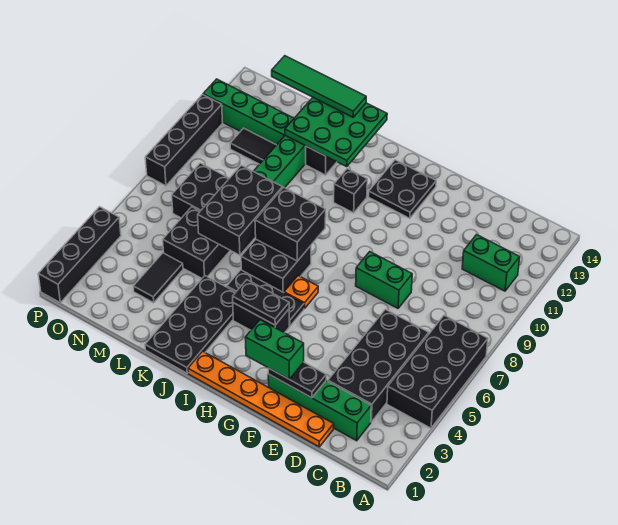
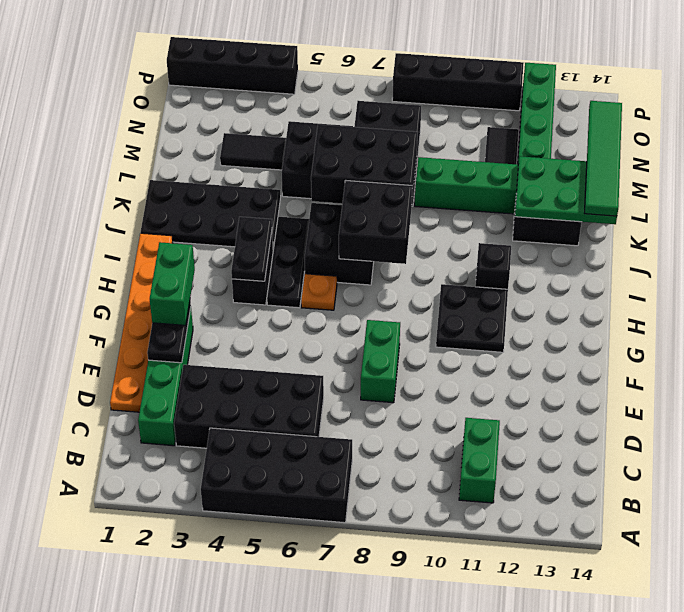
black 2x2 plate [368,160,436,218] -> black 2x2 plate moved to [436,284,508,352]
green 3x3 plate [285,98,387,167] -> green 2x3 plate [515,156,617,224]

